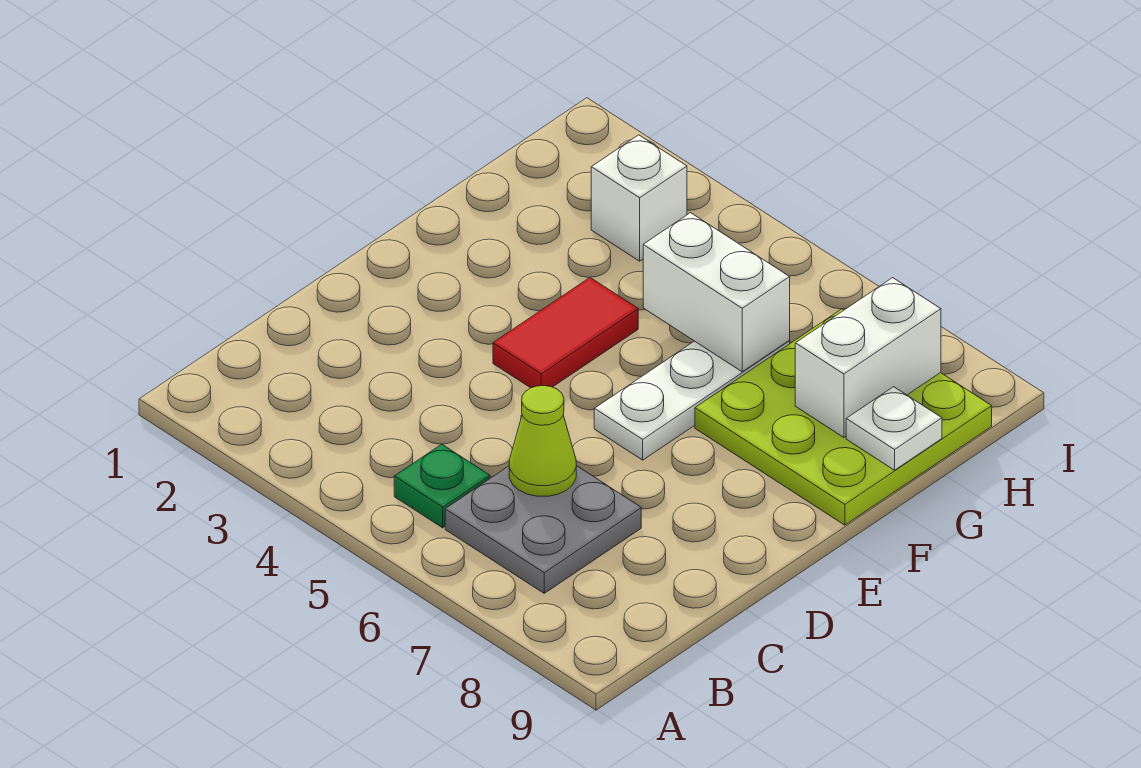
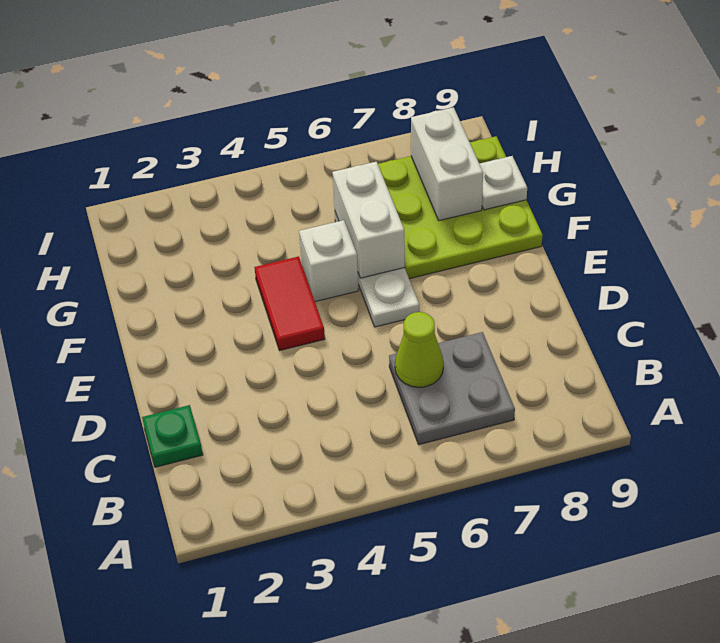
green 1x1 plate [394,444,490,528] -> green 1x1 plate moved to [142,405,203,467]
white 1x2 brick [643,213,790,372] -> white 1x2 brick turned to [332,162,405,278]
white 1x1 brick [591,135,687,261] -> white 1x1 brick moved to [299,220,359,302]

